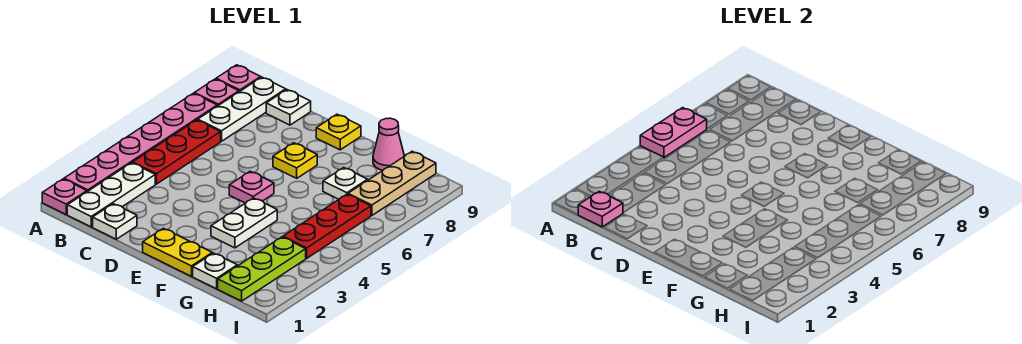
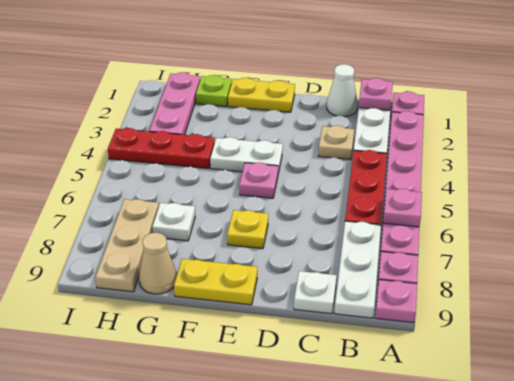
pink 1x2 plate [640,108,707,157] -> pink 1x1 plate [383,189,422,227]
white 1x1 plate [93,204,137,239] -> white 1x1 cone [327,64,358,117]
none -> tan 1x1 plate [318,126,354,160]
yellow 1x1 plate [316,114,361,150] -> yellow 1x2 plate [174,259,257,305]
white 1x2 plate [211,198,277,248] -> white 1x2 plate turned to [210,137,283,173]
white 1x1 plate [193,253,237,289] -> lime 1x1 plate [196,75,232,107]
pink 1x1 cone [373,118,404,170] -> tan 1x1 cone [139,233,177,294]
lime 1x3 plate [218,237,306,301] -> pink 1x3 plate [149,72,200,135]
red 1x3 plate [283,194,371,258] -> red 1x3 plate turned to [108,128,215,169]

